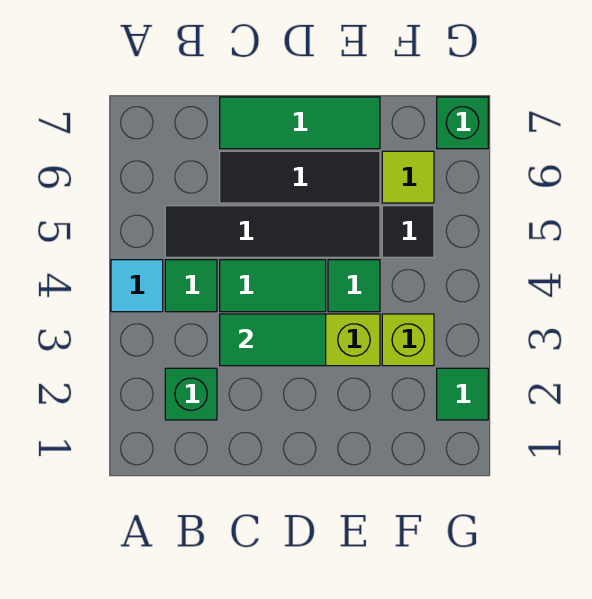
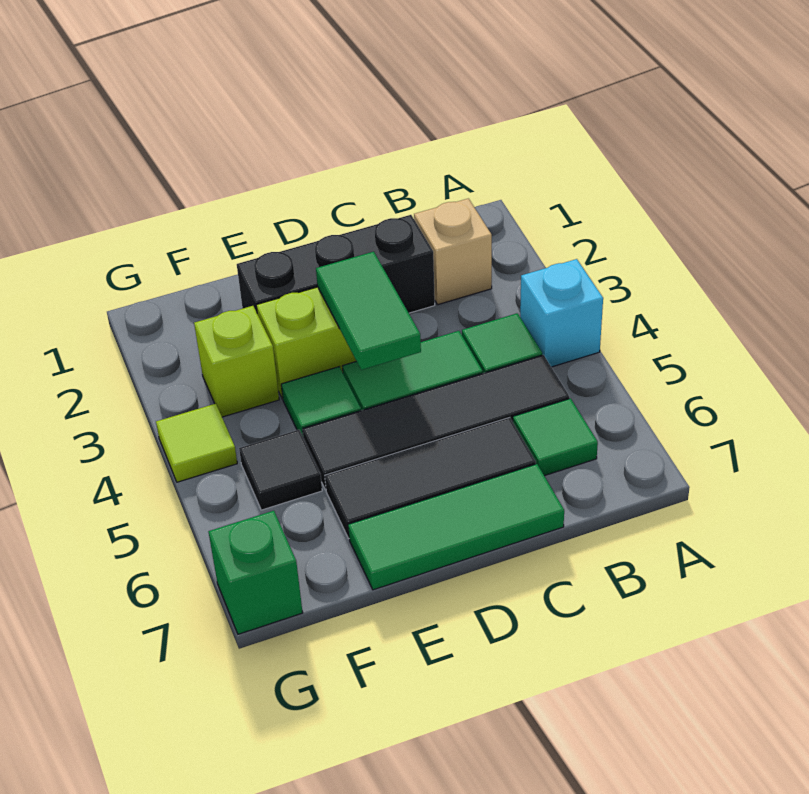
cyan 1x1 tile [111,260,163,312] -> cyan 1x1 brick [520,259,603,367]
green 1x1 brick [165,368,217,420] -> tan 1x1 brick [414,199,492,305]
none -> black 1x3 brick [237,215,435,313]
green 1x2 tile [220,314,326,366] -> green 1x2 tile turned to [316,252,421,370]
lime 1x1 tile [382,151,434,203] -> lime 1x1 tile moved to [156,404,237,482]
green 1x1 tile [437,368,488,420] -> green 1x1 tile moved to [513,398,598,476]

